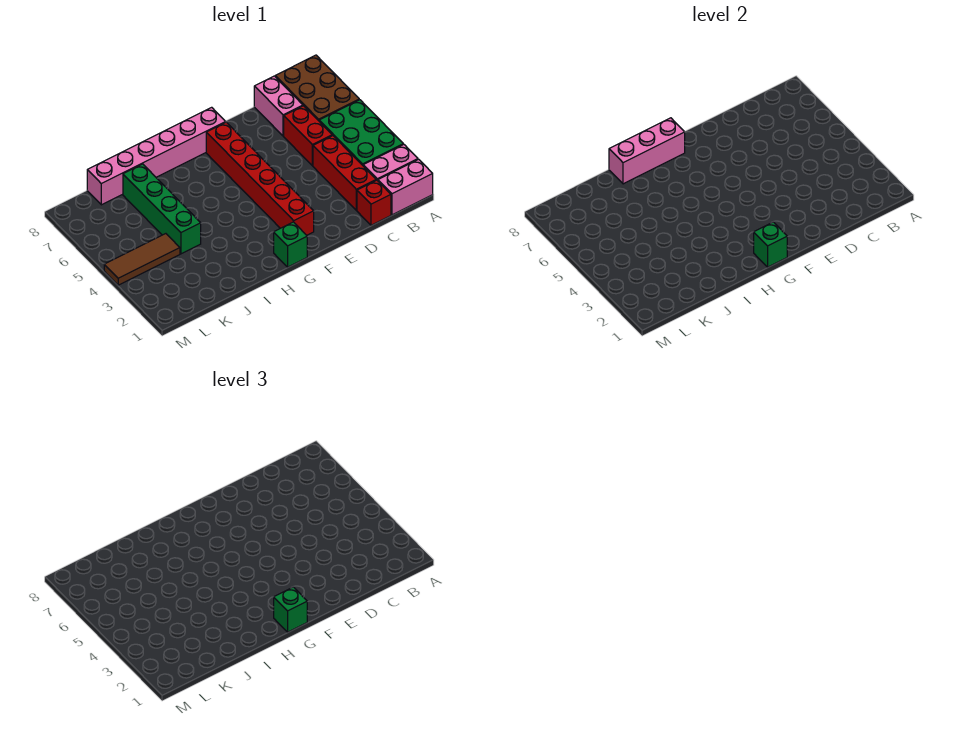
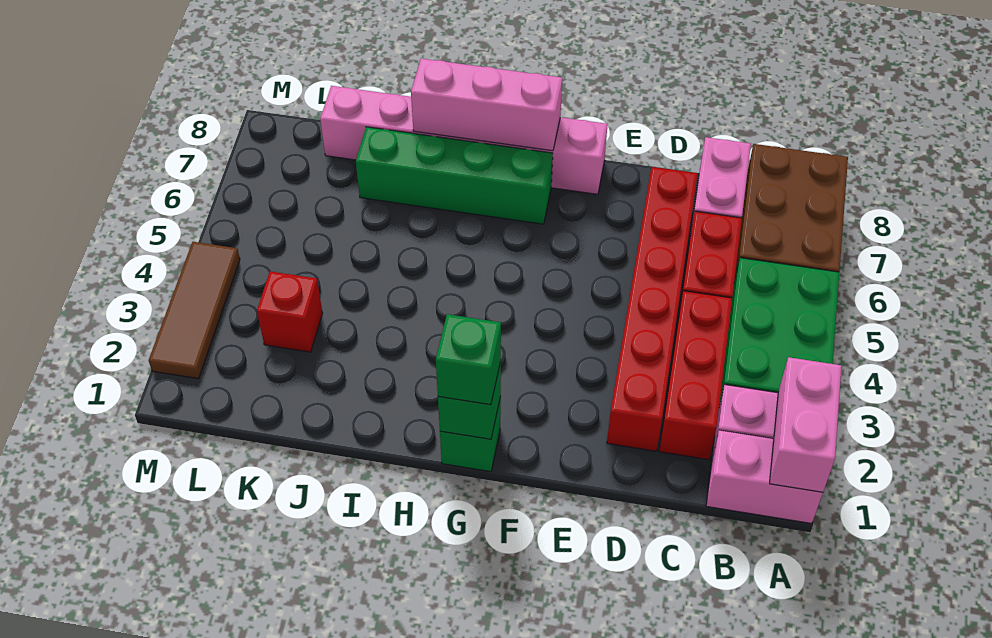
none -> pink 1x2 brick [770,357,842,492]
red 1x1 brick [357,180,391,225] -> red 1x1 brick moved to [257,271,323,352]
red 1x6 brick [206,122,314,235] -> red 1x6 brick moved to [607,167,698,451]
green 1x4 brick [123,164,201,254] -> green 1x4 brick turned to [356,127,553,224]
brown 1x3 tile [104,234,180,285] -> brown 1x3 tile turned to [149,242,240,379]

